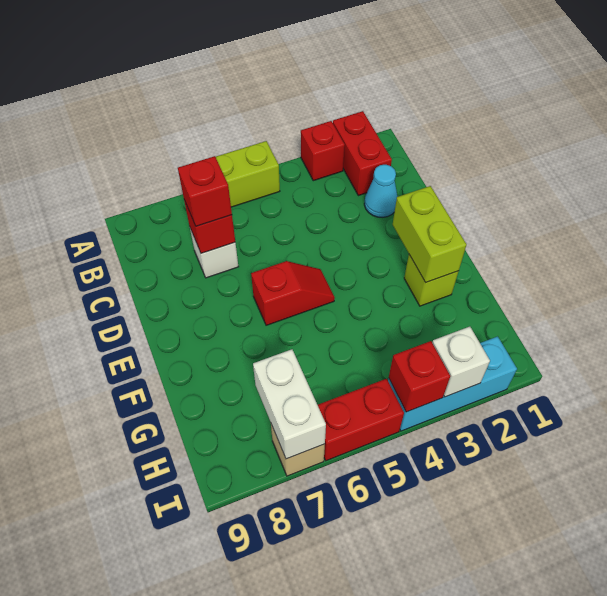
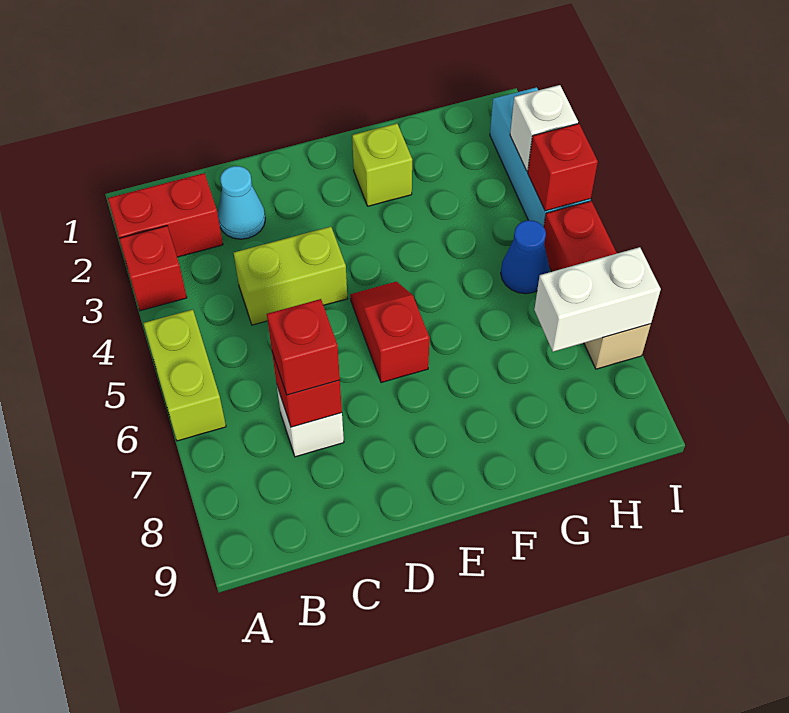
lime 1x2 brick [393,186,467,283] -> lime 1x2 brick moved to [234,227,347,325]
none -> blue 1x1 cone [501,220,549,294]

